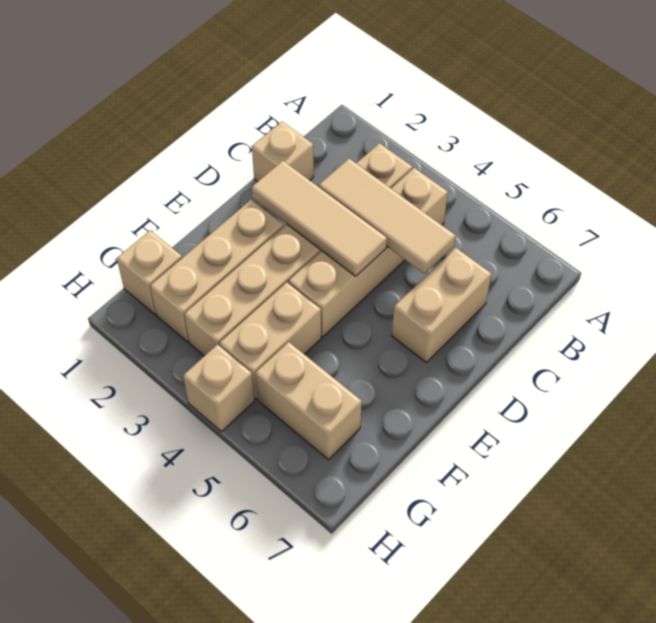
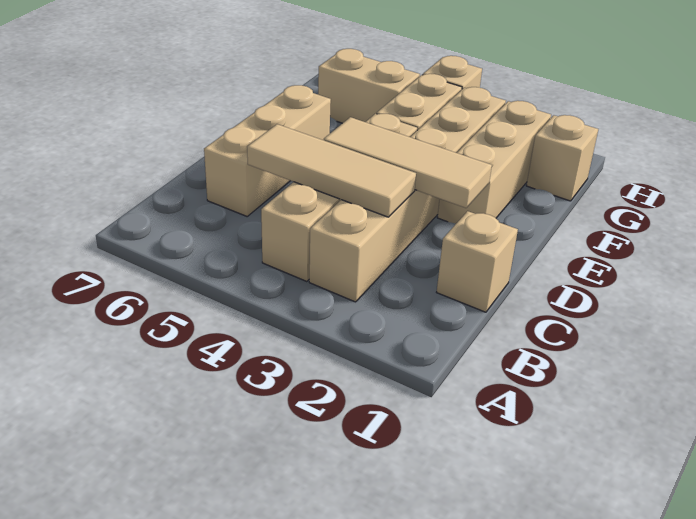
tan 1x2 brick [392,248,492,362] -> tan 1x3 brick [204,85,331,216]

